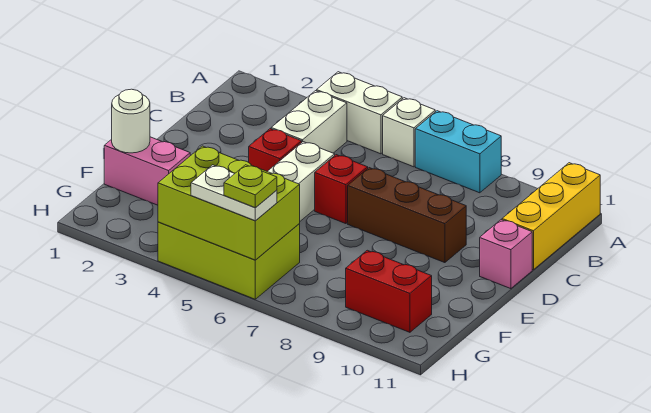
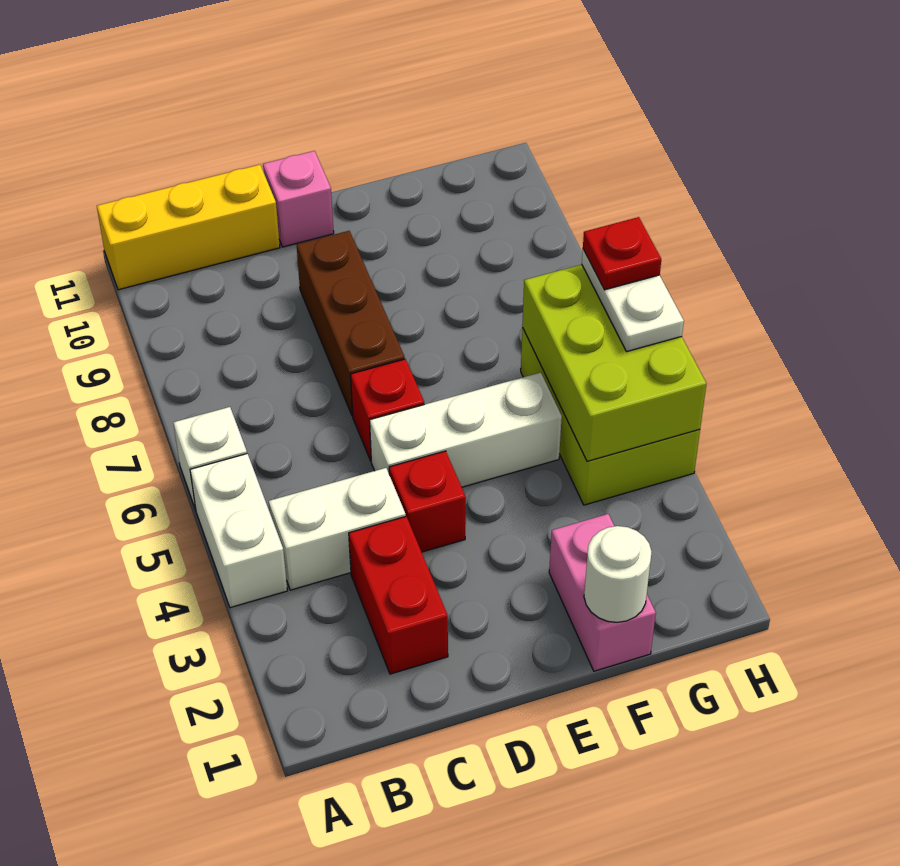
cyan 1x2 brick [415,111,501,193] -> none
red 1x2 brick [346,250,432,332] -> red 1x2 brick moved to [349,517,448,674]
lime 1x1 plate [224,165,277,208] -> red 1x1 plate [583,217,661,290]

